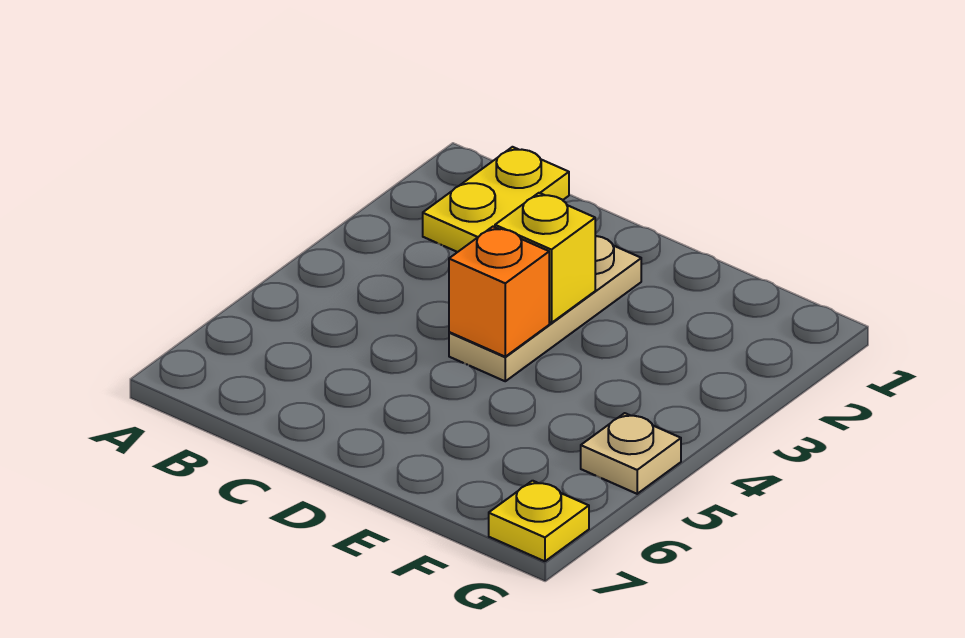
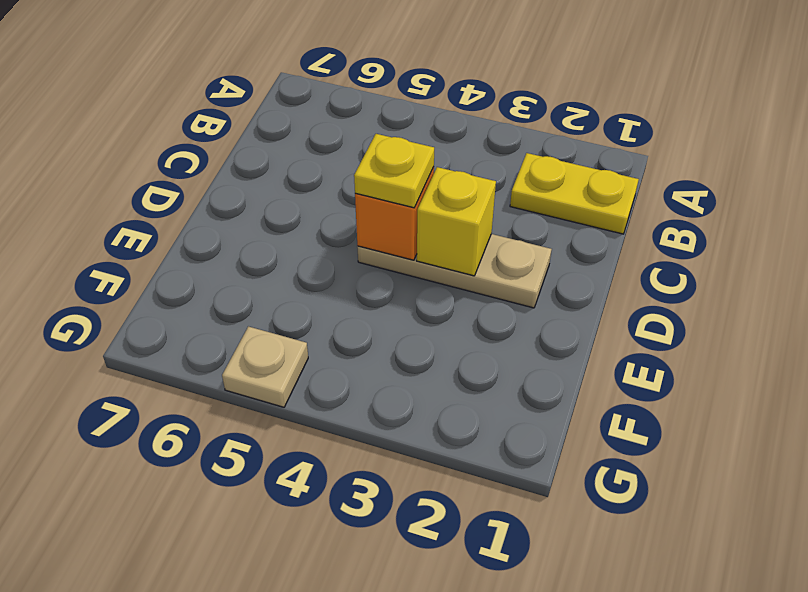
yellow 1x1 plate [489,481,589,561] -> yellow 1x1 plate moved to [354,134,434,208]

